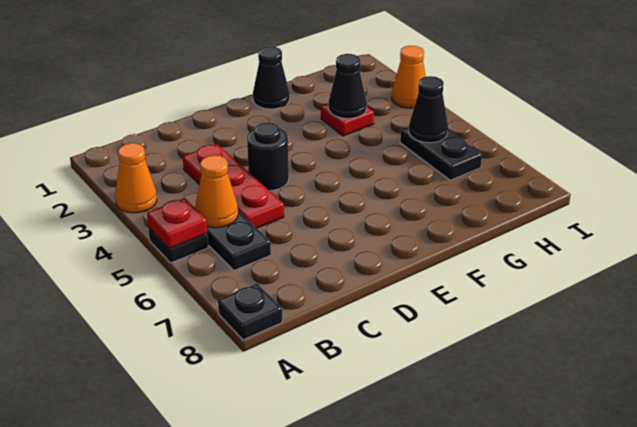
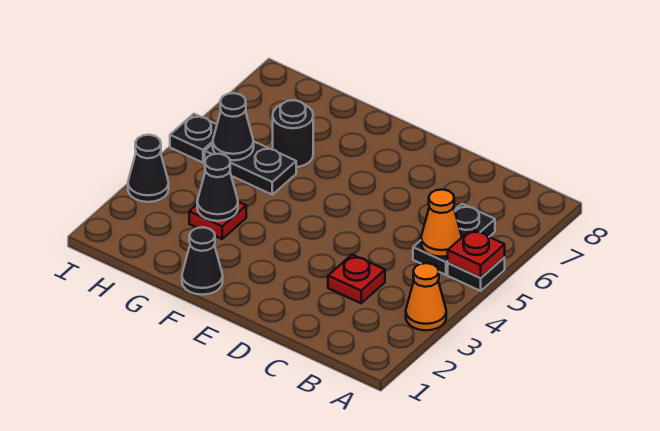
black 1x1 plate [218,284,282,340] -> black 1x1 plate moved to [170,114,217,163]
red 1x3 plate [183,144,284,228] -> red 1x1 plate [328,254,385,303]
black 1x1 round brick [247,123,289,191] -> black 1x1 round brick moved to [273,100,313,167]
black 1x2 plate [400,127,482,180] -> black 1x2 plate turned to [205,142,296,195]
orange 1x1 cone [392,46,426,108] -> black 1x1 cone [128,135,169,202]

